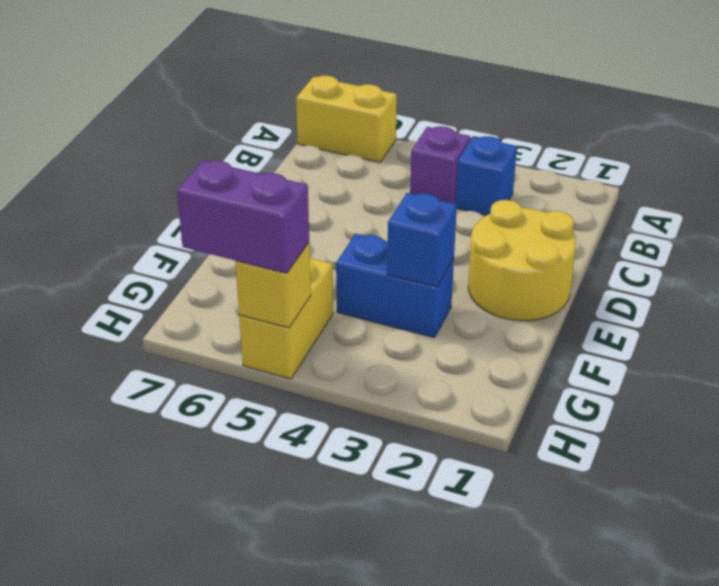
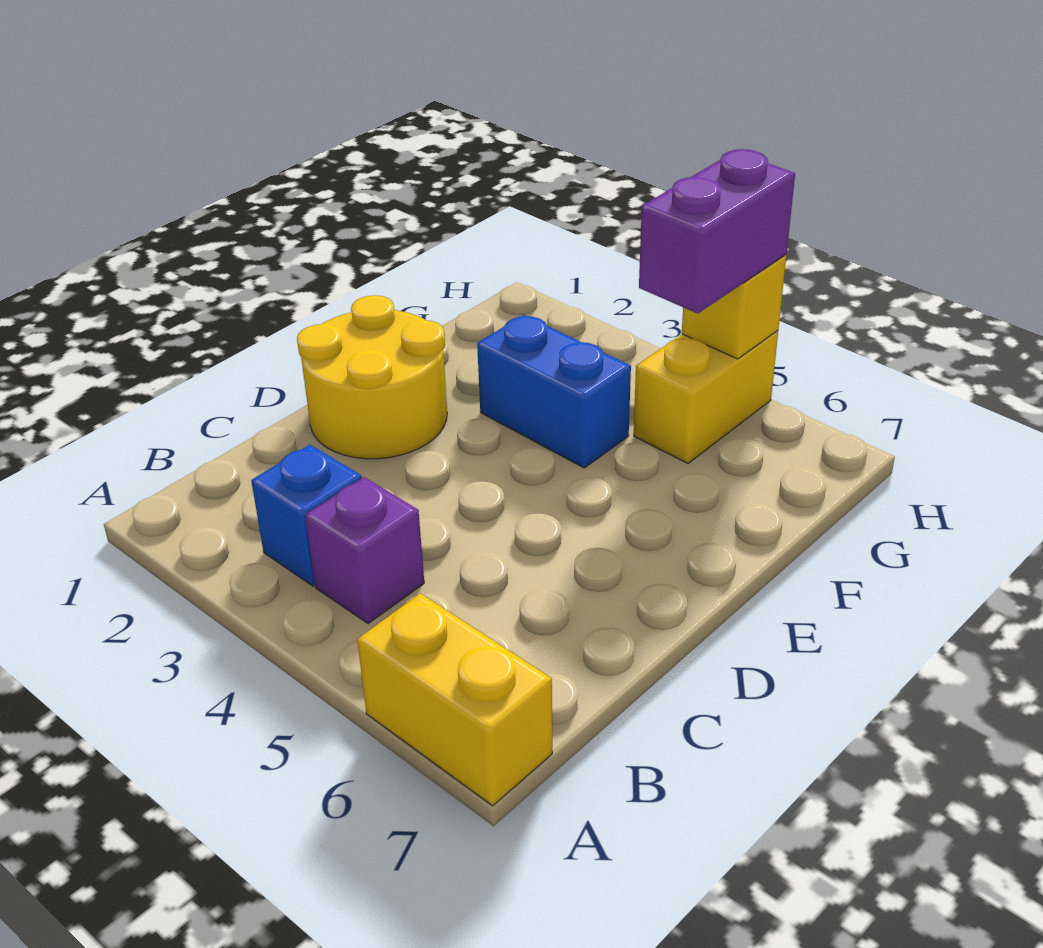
blue 1x1 brick [387,193,457,287] -> none
purple 1x2 brick [177,160,309,273] -> purple 1x2 brick turned to [639,149,795,314]

